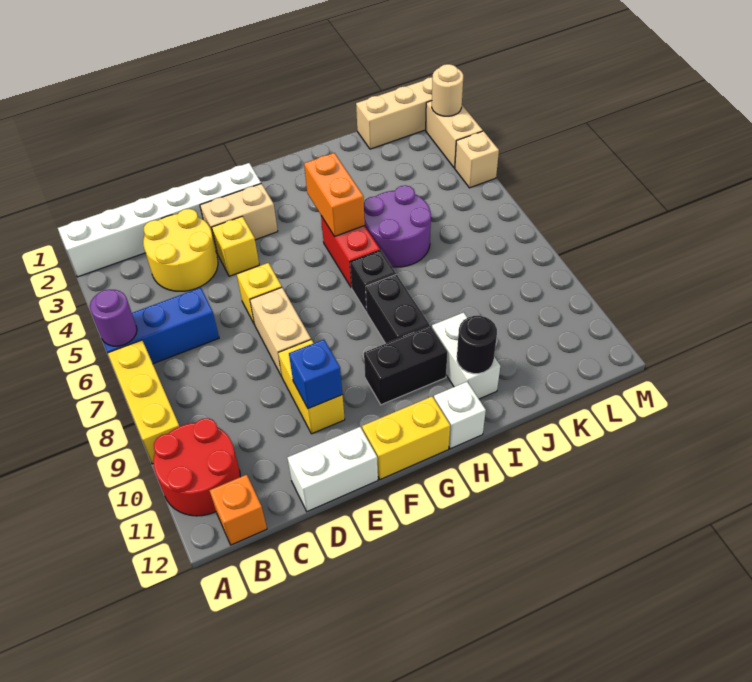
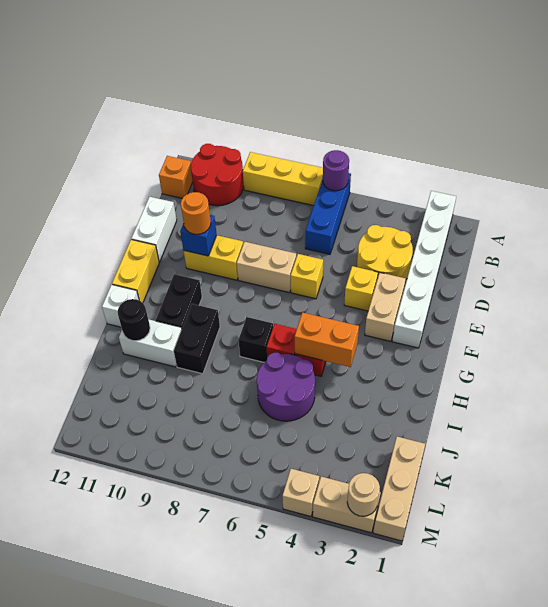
none -> orange 1x1 round brick [181,192,211,234]
black 1x2 brick [366,274,430,344] -> black 1x2 brick turned to [174,304,220,374]

